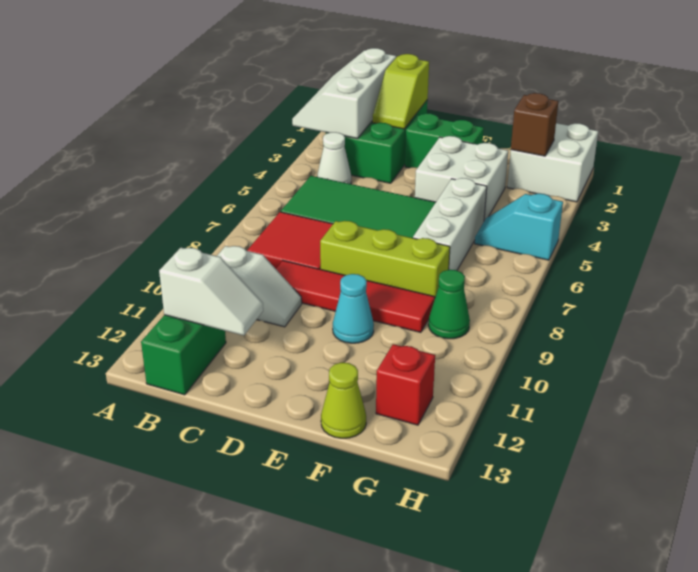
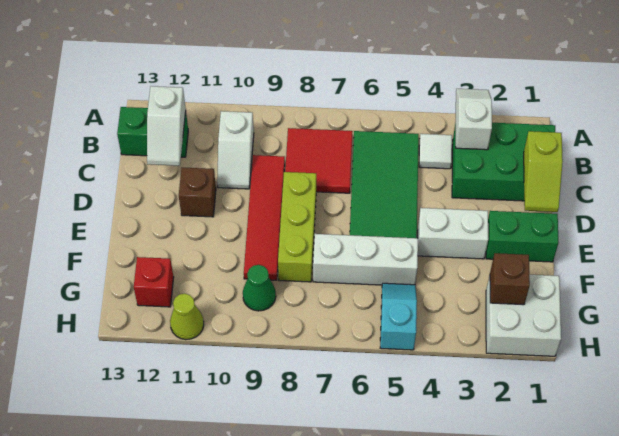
white 2x3 slope [292,48,396,139] -> white 1x2 slope [456,89,492,150]
white 1x1 cone [317,132,352,184] -> white 1x1 tile [419,134,452,169]
lime 1x2 slope [372,54,429,129] -> lime 1x2 slope turned to [524,131,563,212]
green 1x2 brick [405,113,484,168] -> green 1x2 brick turned to [486,211,559,262]
none -> brown 1x1 brick [179,168,216,217]
white 2x2 brick [415,136,508,221] -> white 1x2 brick [418,208,488,259]
cyan 1x1 cone [333,274,374,343] -> none
lime 1x1 cone [321,363,366,438] -> lime 1x1 cone moved to [170,294,204,340]

